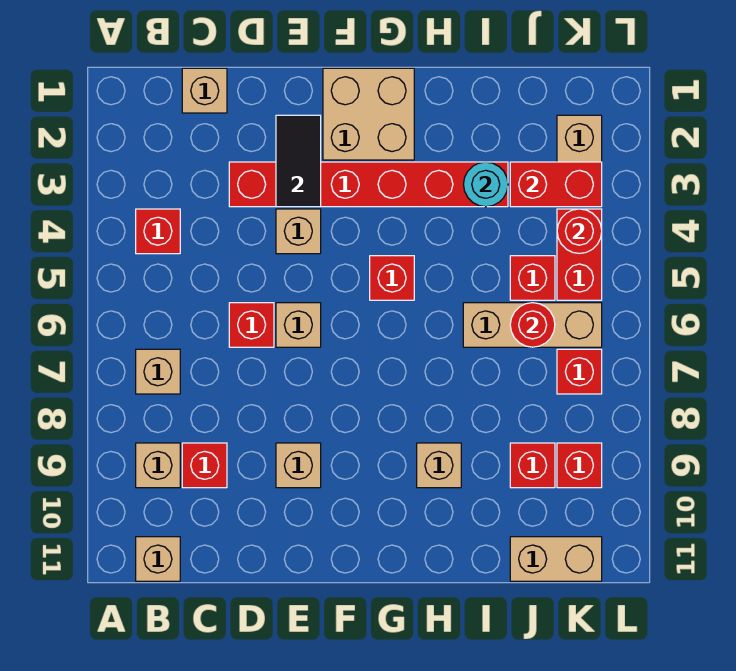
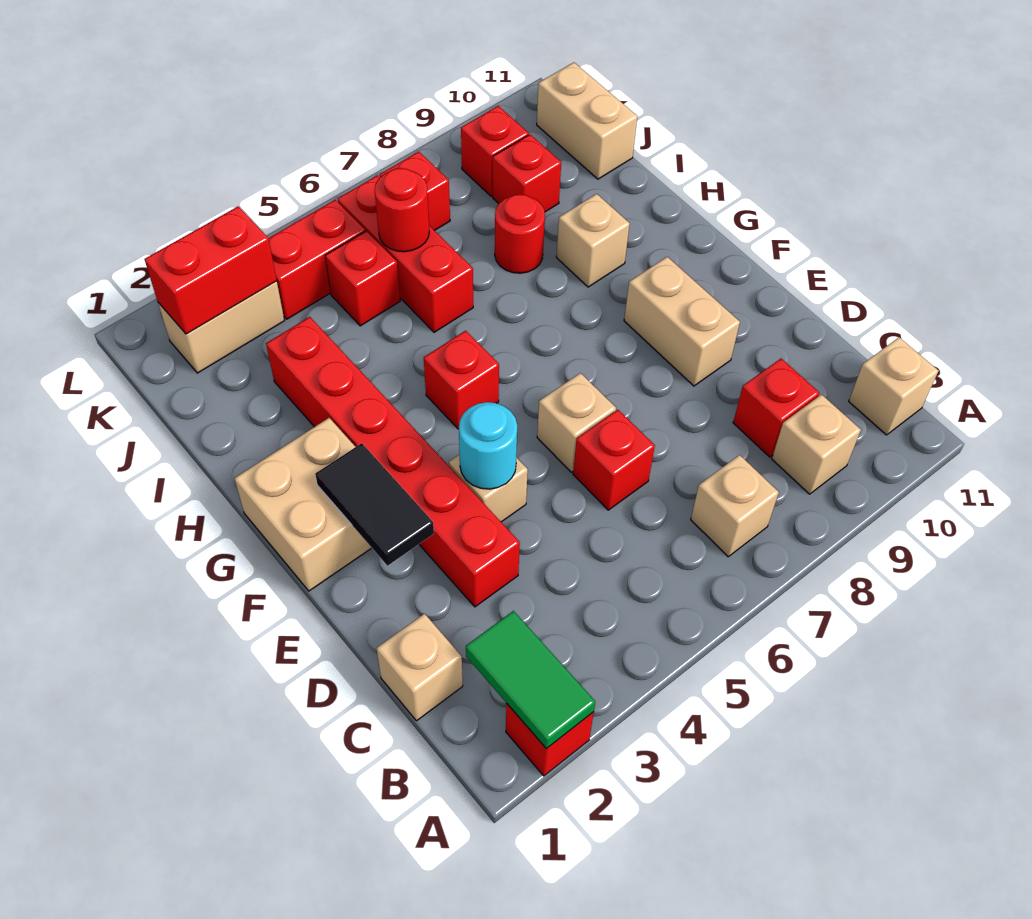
none -> green 1x2 tile [466,611,595,749]
red 1x1 brick [136,209,180,254] -> red 1x1 brick moved to [506,703,594,776]
black 1x2 tile [276,115,321,207] -> black 1x2 tile turned to [315,443,434,566]
tan 1x1 brick [276,443,321,488] -> tan 1x2 brick [624,257,740,386]
cyan 1x1 round brick [464,162,508,207] -> cyan 1x1 round brick moved to [459,402,517,489]
tan 1x3 brick [463,303,602,347] -> red 1x3 brick [338,175,473,332]
red 1x2 brick [510,162,602,207] -> red 1x2 brick turned to [145,206,277,334]
red 1x1 round brick [557,209,602,254] -> red 1x1 round brick moved to [495,194,545,273]

